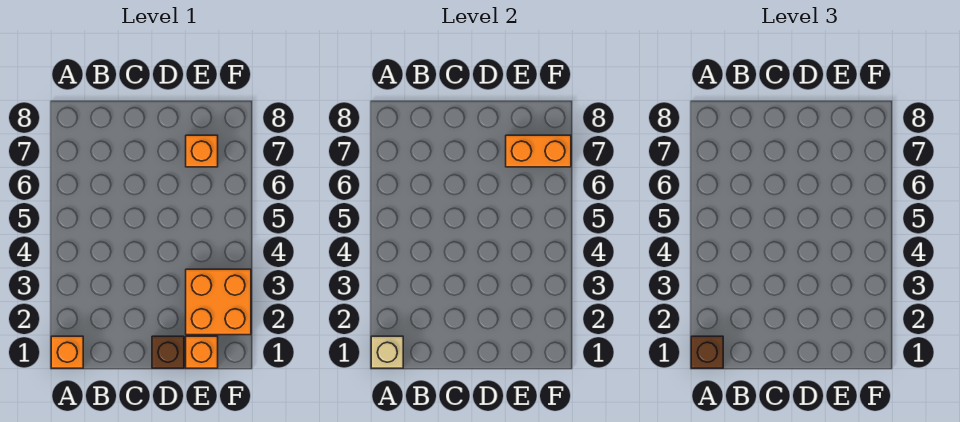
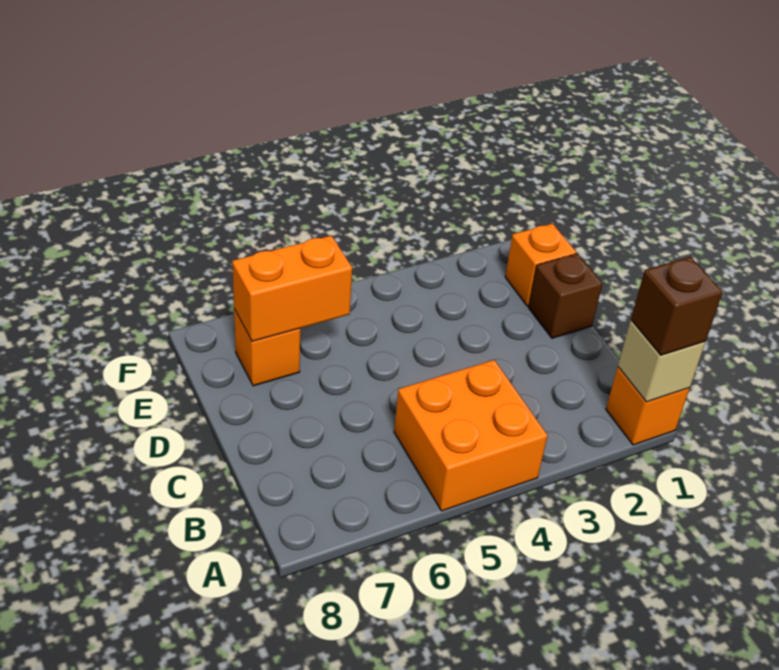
orange 2x2 brick [186,269,251,335] -> orange 2x2 brick moved to [394,360,548,511]
orange 1x2 brick [506,135,571,167] -> orange 1x2 brick turned to [232,236,352,341]

